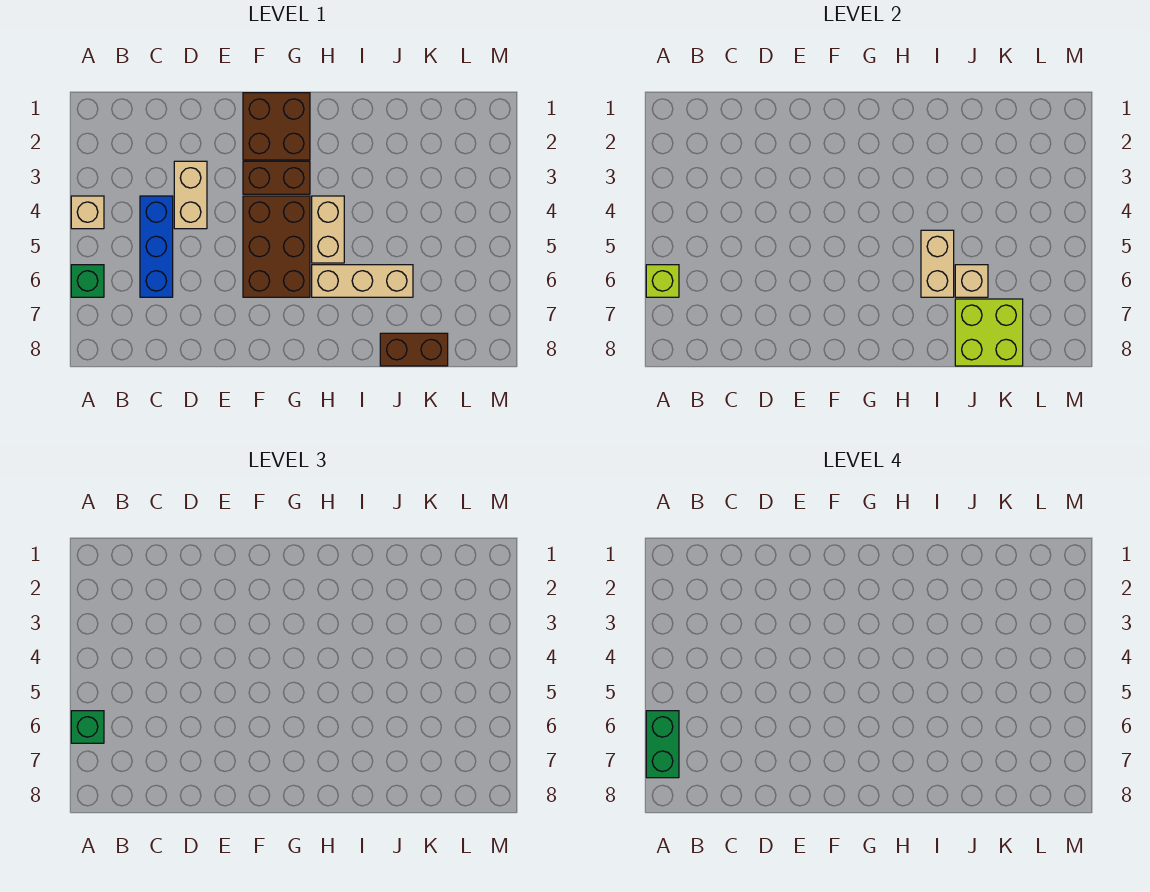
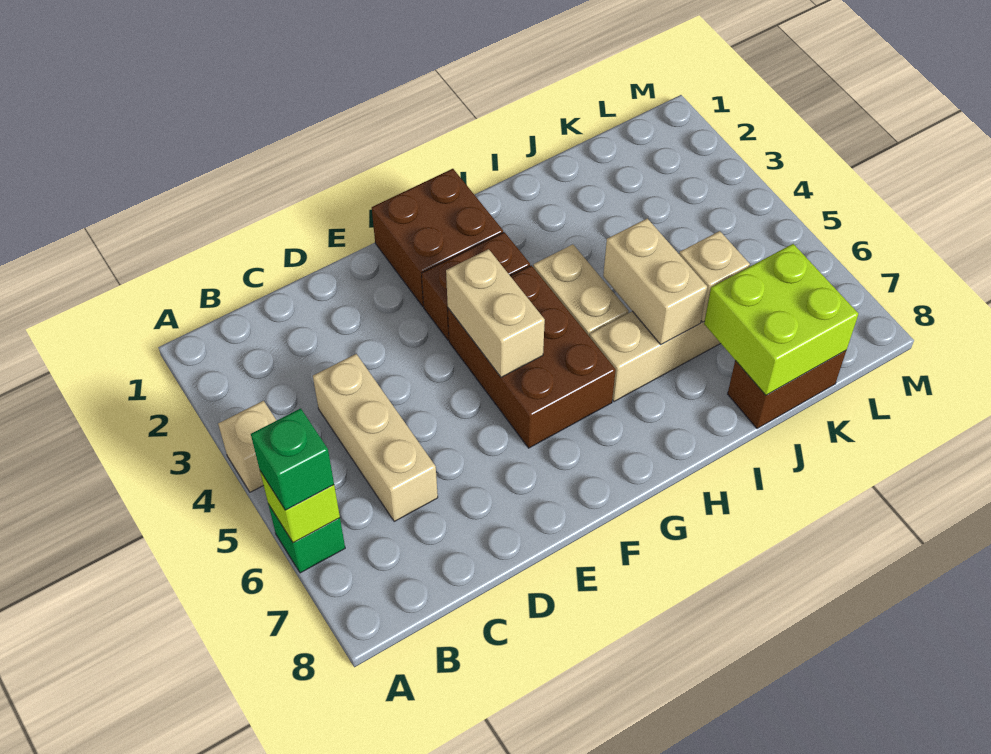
green 1x2 brick [646,711,679,778] -> none
blue 1x3 brick [140,196,173,297] -> tan 1x3 brick [313,354,438,521]
tan 1x2 brick [174,161,207,229] -> tan 1x2 brick moved to [446,249,545,377]

